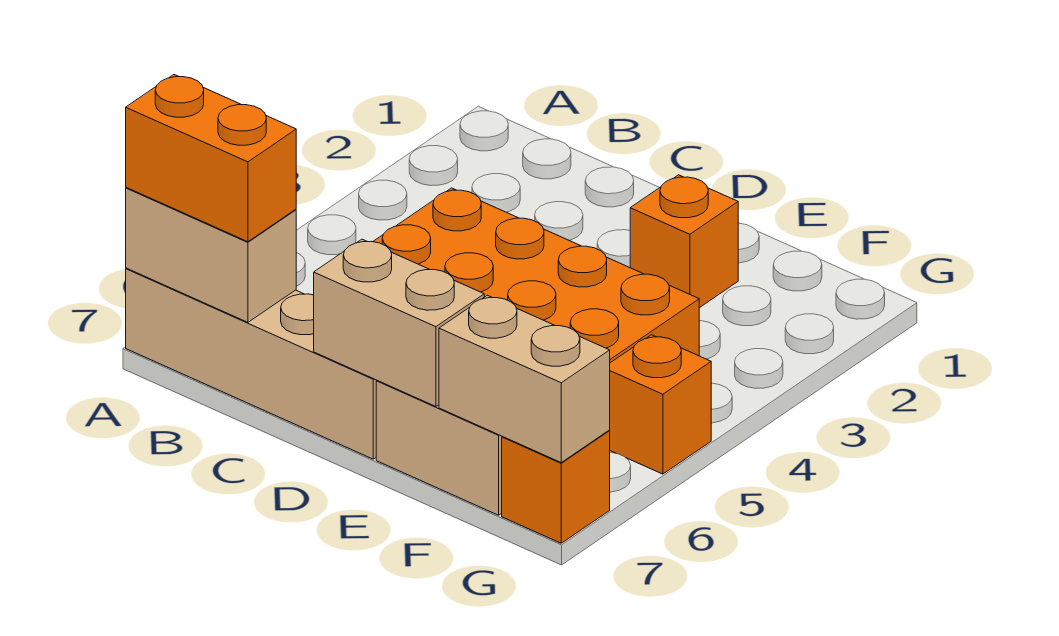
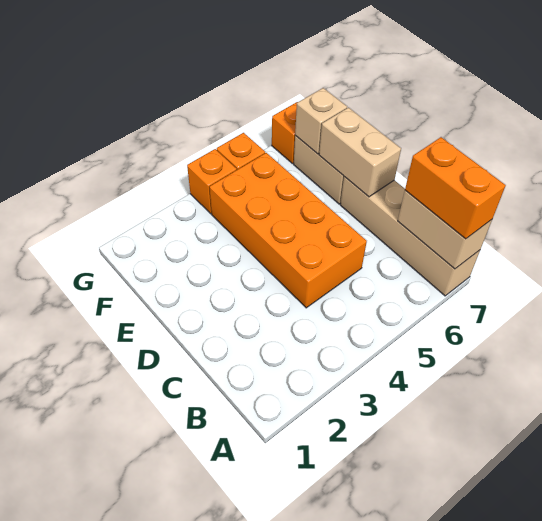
orange 1x1 brick [630,175,738,308] -> orange 1x1 brick moved to [187,149,237,214]
tan 1x2 brick [439,295,610,462] -> tan 1x1 brick [295,88,347,154]

